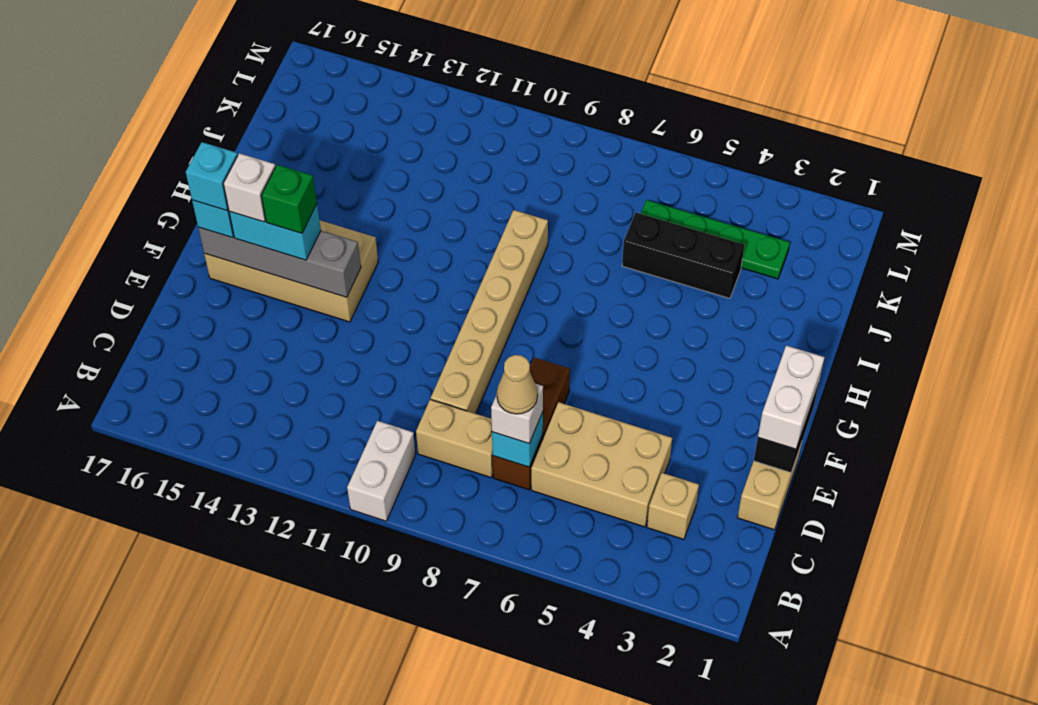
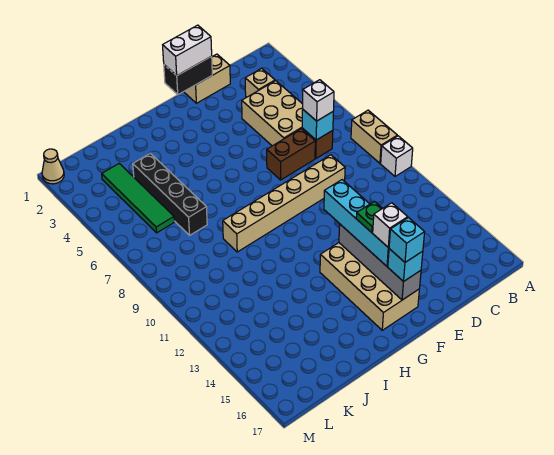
white 1x2 brick [347,421,415,521] -> white 1x1 brick [381,136,413,176]
tan 1x1 cone [497,355,538,414] -> tan 1x1 cone moved to [42,149,64,184]
tan 1x2 brick [416,399,493,477] -> tan 1x2 brick moved to [351,110,397,163]
cyan 1x2 brick [229,204,321,260] -> cyan 1x4 brick [324,180,389,266]
green 1x1 brick [261,165,317,233] -> green 1x1 plate [356,202,382,232]
black 1x3 brick [622,213,744,298] -> black 1x4 brick [133,153,207,235]
green 1x4 plate [641,200,790,279] -> green 1x4 tile [102,164,174,233]

